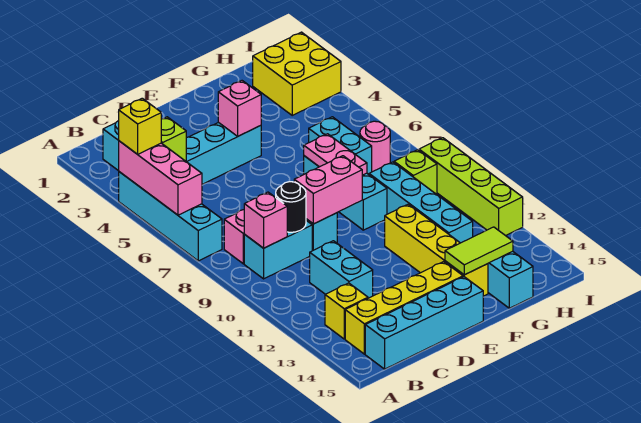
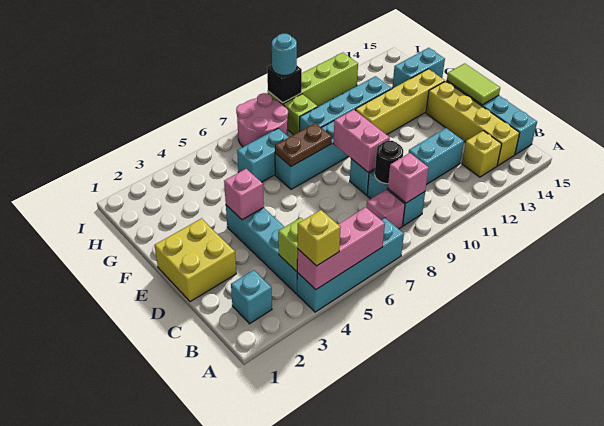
pink 1x2 plate [304,134,367,175] -> brown 1x2 plate [275,123,332,166]
lime 1x2 tile [445,227,513,275] -> lime 1x2 tile moved to [447,63,500,105]
yellow 2x2 brick [253,32,341,115] -> yellow 2x2 brick moved to [155,219,236,302]
pink 1x1 round brick [360,121,390,172] -> pink 2x2 round brick [236,93,288,147]
none -> black 1x1 brick [267,65,302,103]
none -> cyan 1x1 round brick [272,34,297,75]

